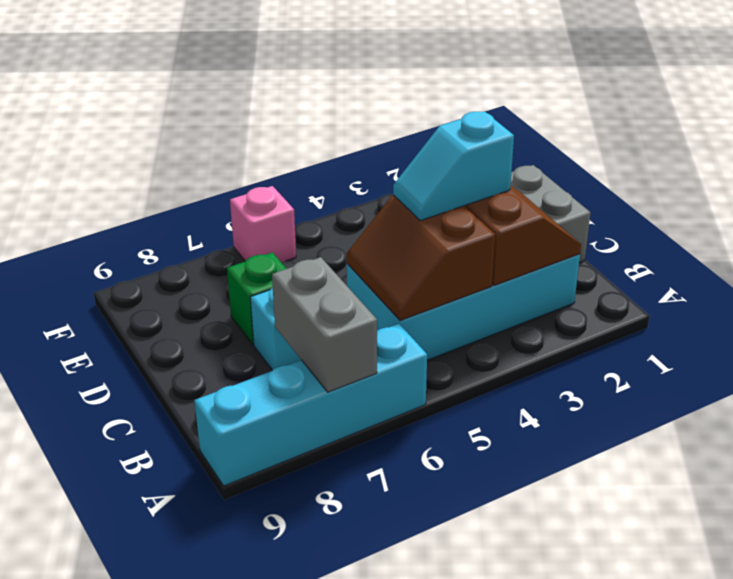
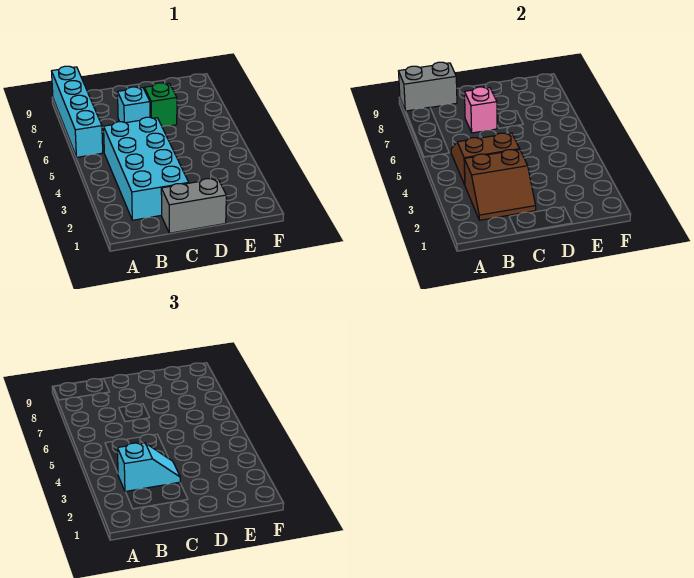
grey 1x2 brick [272,257,377,392] -> grey 1x2 brick moved to [399,62,457,111]
cyan 1x2 slope [393,112,514,221] -> cyan 1x2 slope turned to [117,443,180,492]
pink 1x1 brick [230,186,296,262] -> pink 1x1 brick moved to [465,87,497,133]

